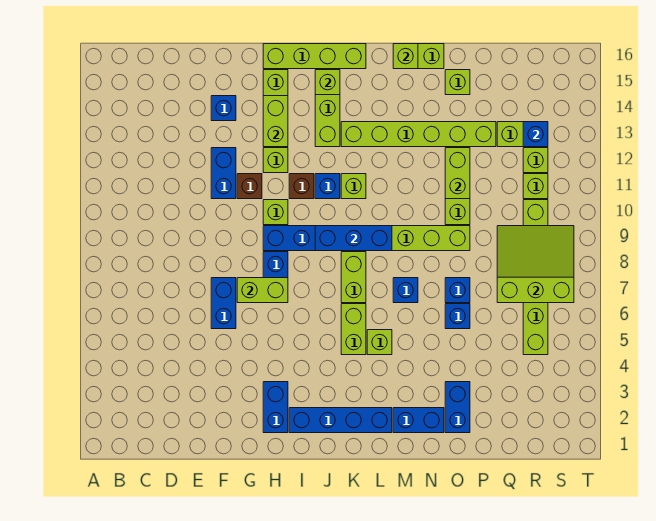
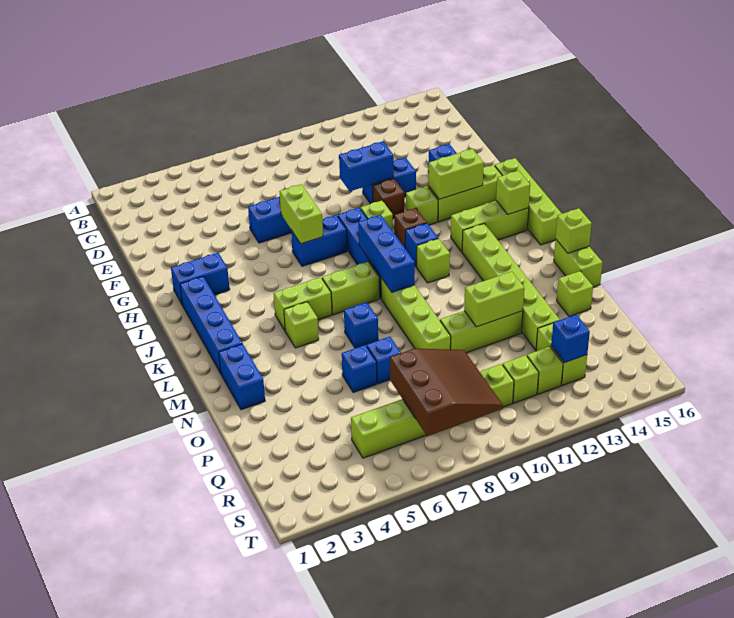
blue 1x2 brick [445,382,470,433] -> blue 1x2 brick moved to [339,141,394,191]
lime 3x3 slope [497,226,574,303] -> brown 3x3 slope [390,348,503,436]

